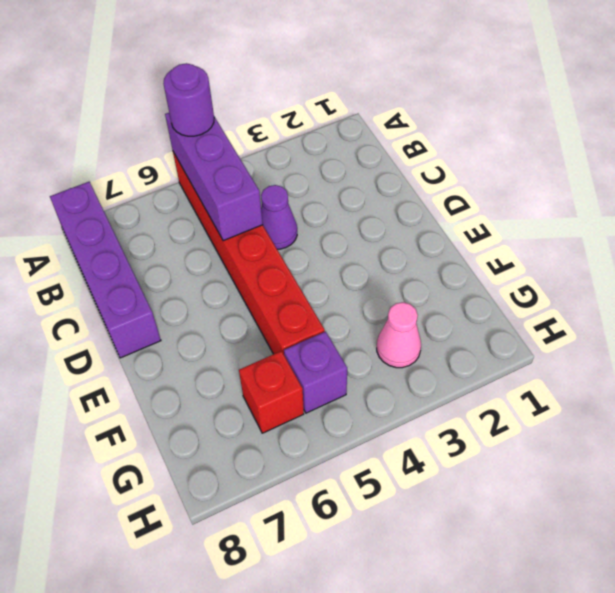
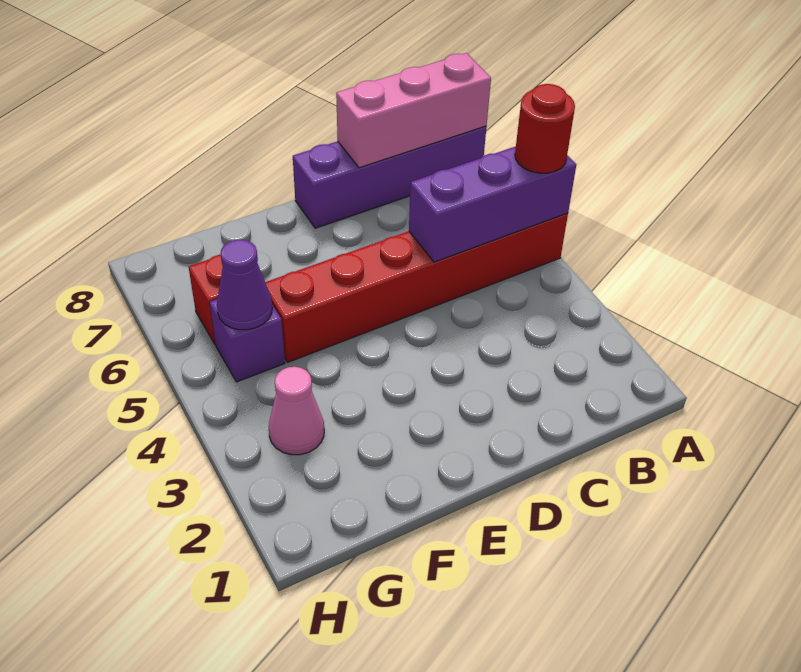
purple 1x1 round brick [163,63,214,136] -> red 1x1 round brick [515,84,575,173]
none -> pink 1x3 brick [336,53,491,168]
purple 1x1 cone [261,185,297,249] -> purple 1x1 cone moved to [217,240,272,330]

